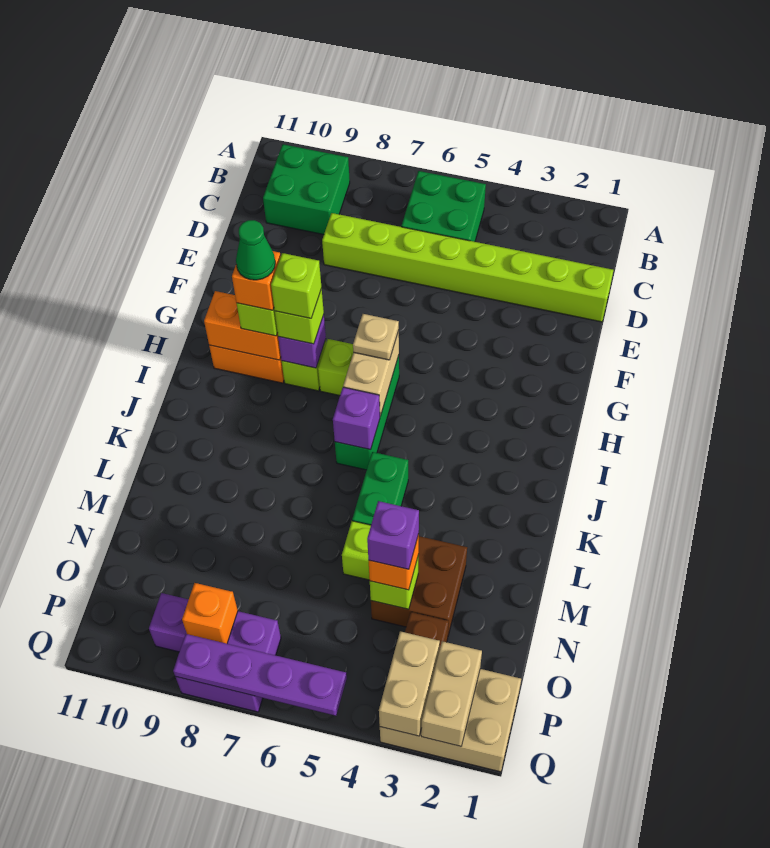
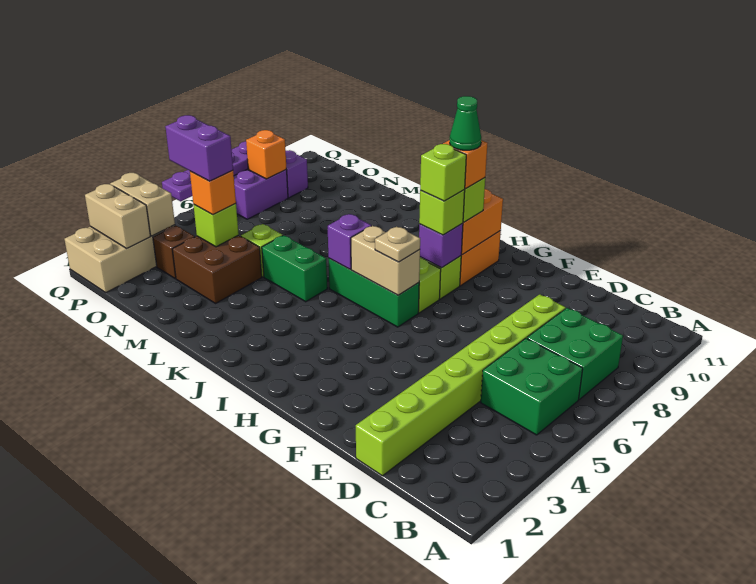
green 2x2 brick [263,144,350,235] -> green 2x2 brick moved to [527,308,623,399]
purple 1x1 brick [367,501,419,569] -> purple 1x2 brick [165,115,233,181]

